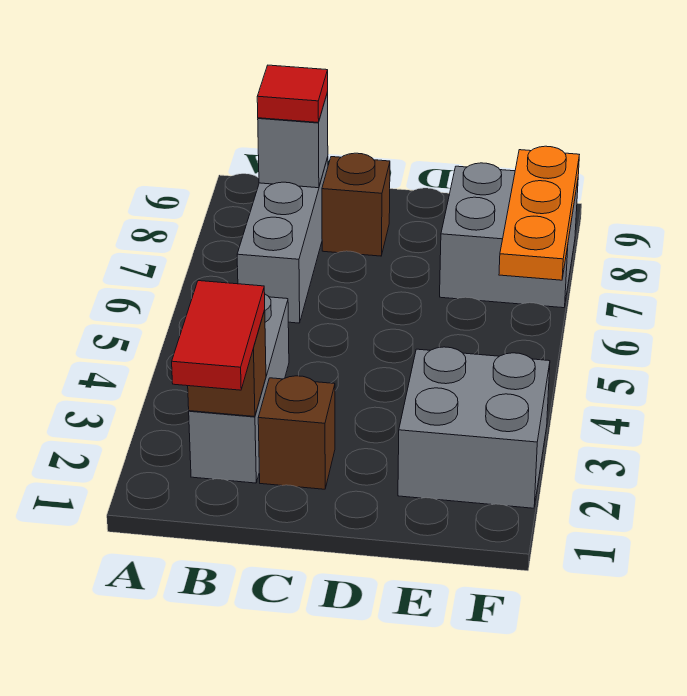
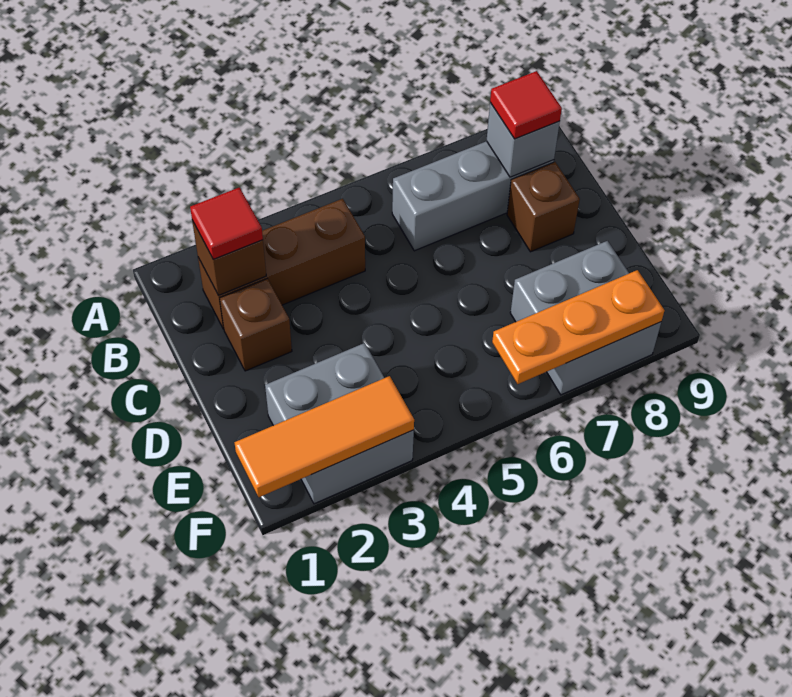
red 1x2 tile [172,281,265,390] -> red 1x1 tile [190,187,263,259]
grey 1x3 brick [189,294,289,483] -> brown 1x3 brick [198,199,365,329]
none -> orange 1x3 tile [234,376,414,497]

